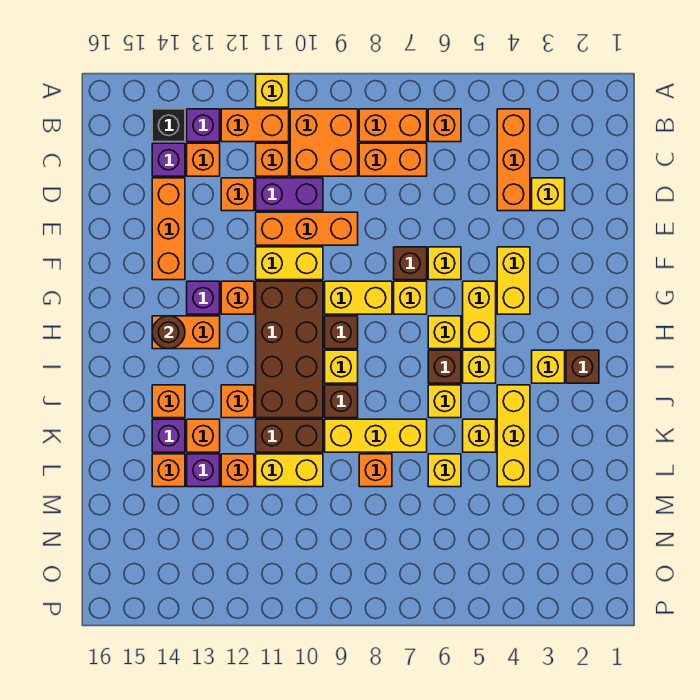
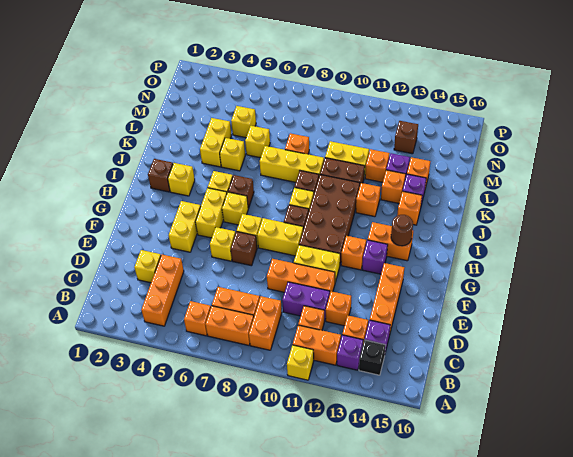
orange 2x2 brick [290,109,358,176] -> orange 1x2 brick [249,296,282,350]
yellow 1x3 brick [497,385,530,487] -> yellow 1x2 brick [200,118,232,167]
yellow 1x1 brick [428,385,461,418] -> yellow 1x1 brick moved to [231,106,256,138]
none -> brown 1x1 brick [394,121,418,154]

